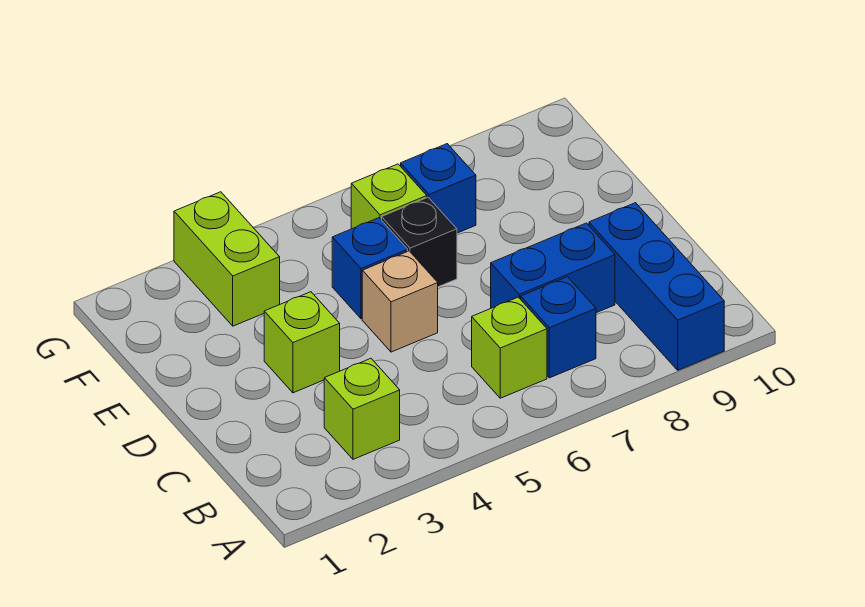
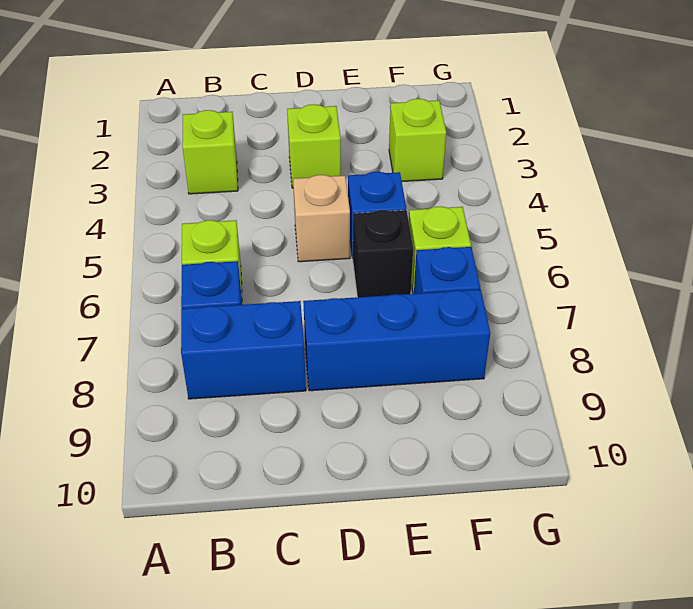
blue 1x3 brick [589,203,724,370] -> blue 1x3 brick moved to [303,289,490,391]
blue 1x2 brick [491,223,615,313] -> blue 1x2 brick turned to [181,301,306,399]
lime 1x2 brick [174,192,280,326] -> lime 1x1 brick [389,99,446,182]

